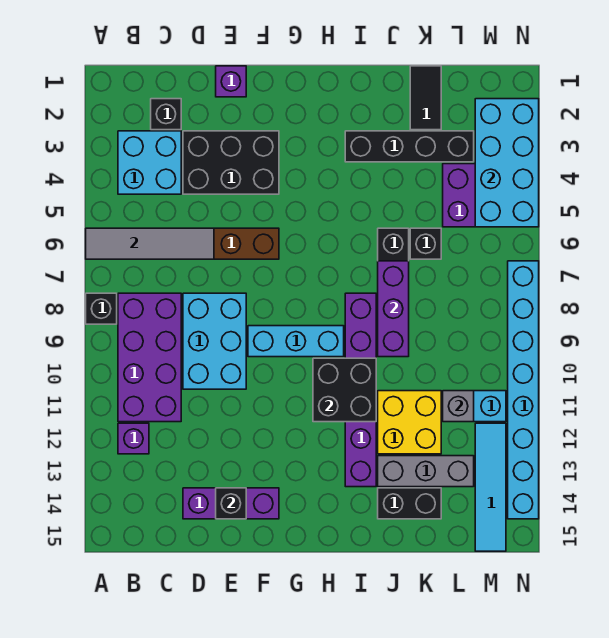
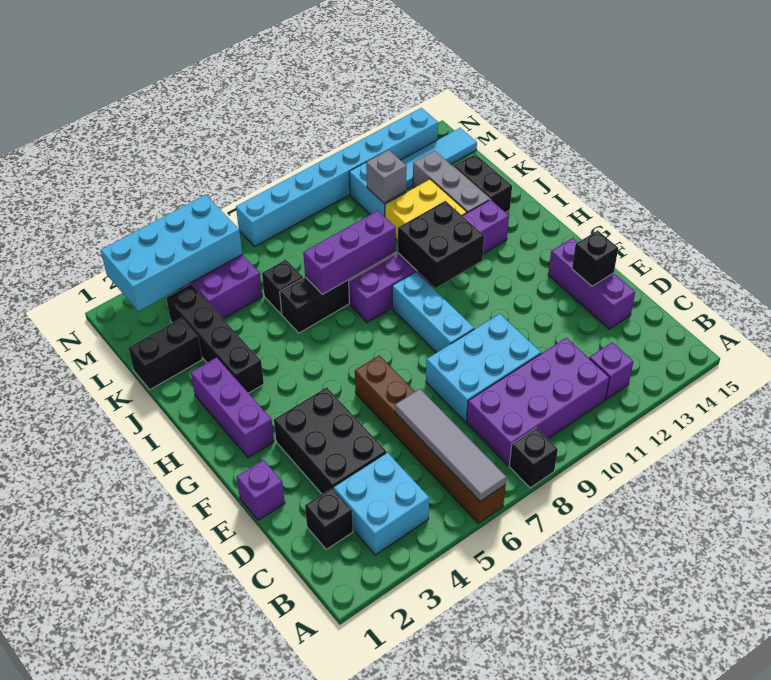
none -> purple 1x3 brick [191,357,274,458]
black 1x2 tile [410,66,441,130] -> black 1x2 brick [128,318,202,390]

